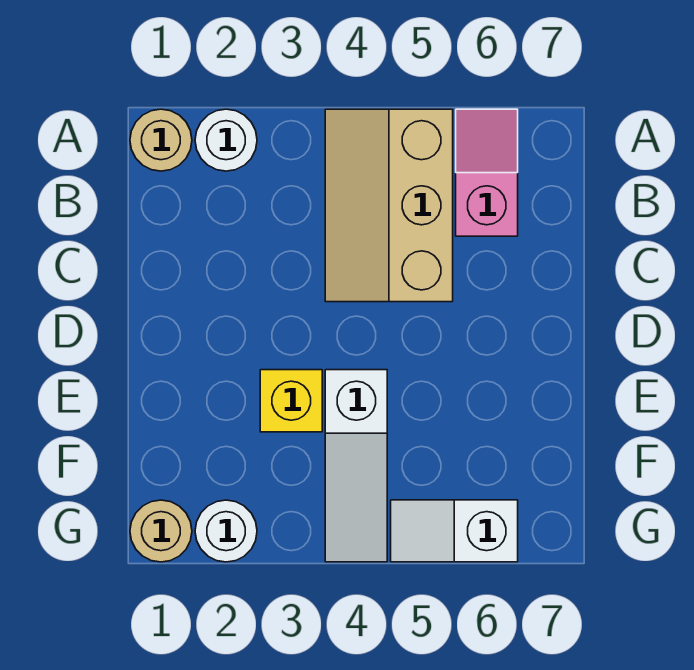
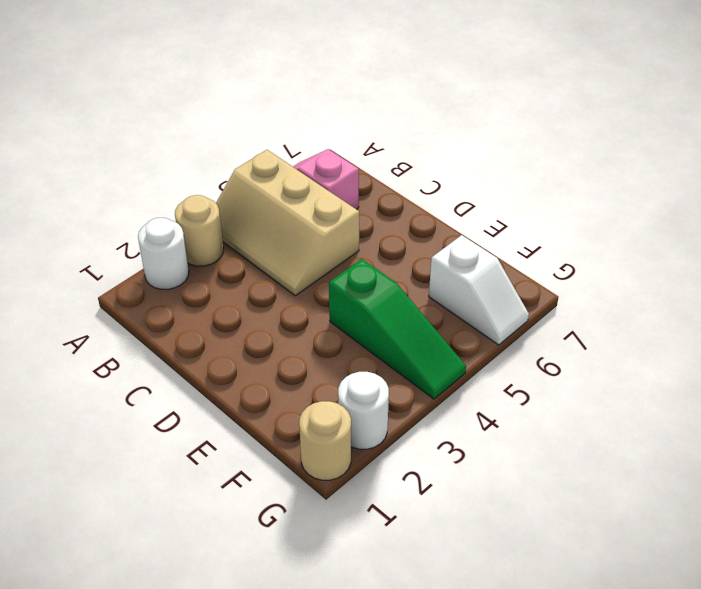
tan 1x1 round brick [130,109,192,171] -> tan 1x1 round brick moved to [175,195,223,266]
yellow 1x1 brick [260,370,322,432] -> none
white 1x3 slope [325,370,387,562] -> green 1x3 slope [329,259,466,399]
white 1x2 slope [391,500,518,562] -> white 1x2 slope turned to [429,235,529,345]

